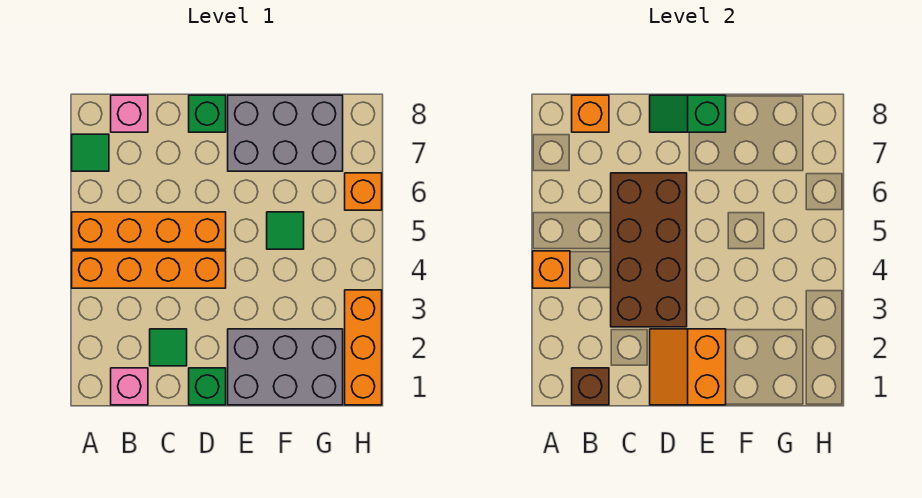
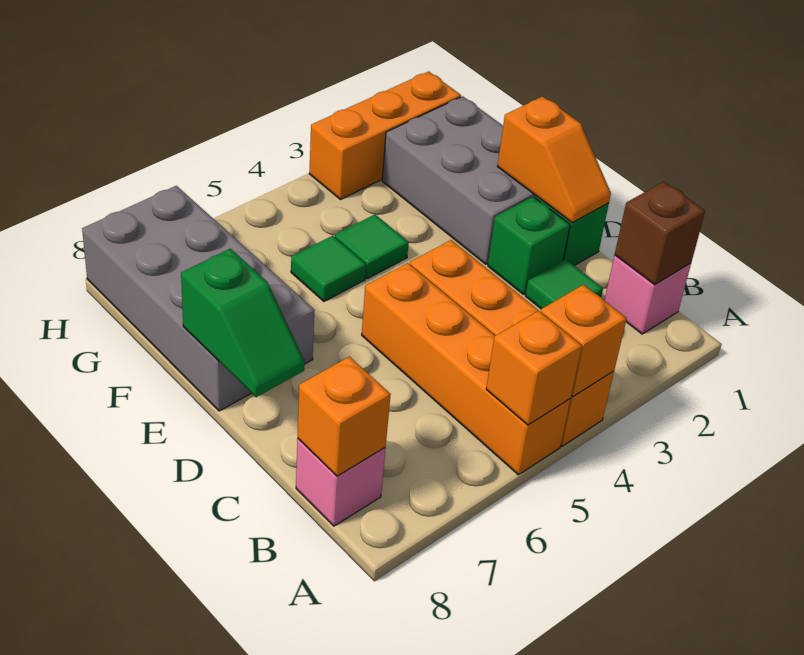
green 1x1 tile [72,134,109,171] -> green 1x1 tile moved to [335,214,409,279]
brown 2x4 brick [611,173,687,327] -> none
orange 2x2 slope [650,329,726,405] -> orange 1x2 slope [497,96,611,223]
green 1x1 brick [189,95,226,132] -> green 1x1 brick moved to [488,197,570,295]
grey 2x3 brick [228,95,343,171] -> grey 2x4 brick [82,186,314,411]
orange 1x1 brick [345,173,382,210] -> orange 1x1 brick moved to [486,311,582,425]

